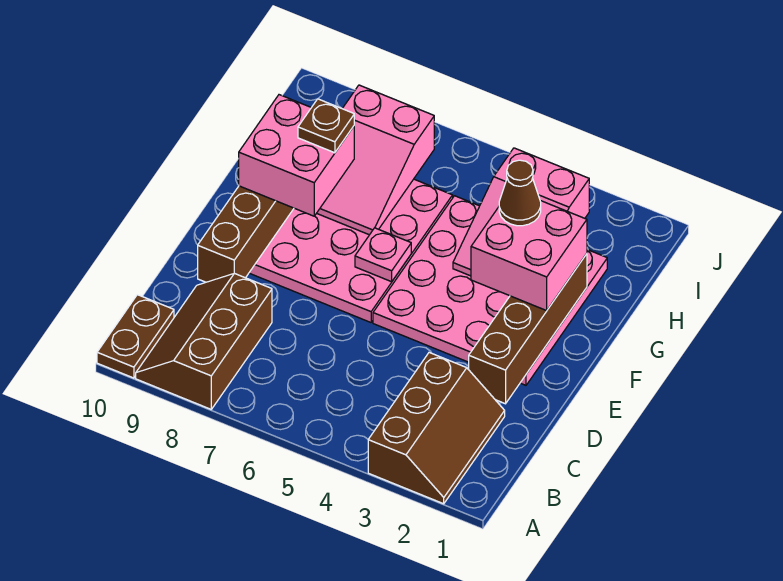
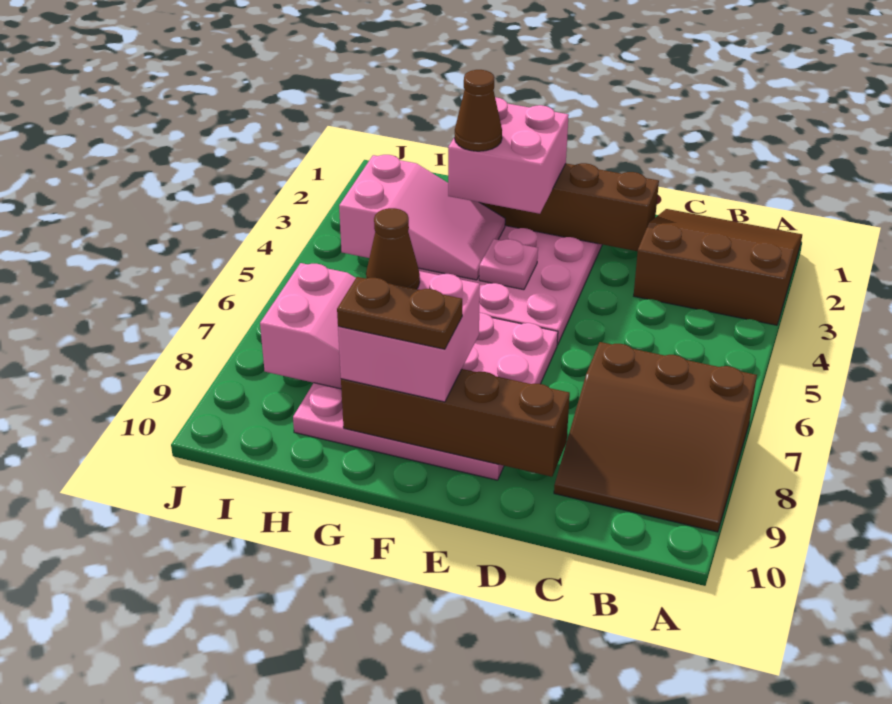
brown 2x3 slope [368,353,505,504] -> brown 3x3 slope [634,209,802,325]
brown 2x3 slope [136,273,272,409] -> brown 3x3 slope [554,342,757,532]
brown 1x2 plate [97,295,174,378] -> brown 1x2 plate moved to [337,277,462,349]
pink 1x1 plate [355,228,411,282] -> pink 1x1 plate moved to [479,239,538,290]
brown 1x1 plate [298,99,354,153] -> brown 1x1 cone [366,208,420,289]

